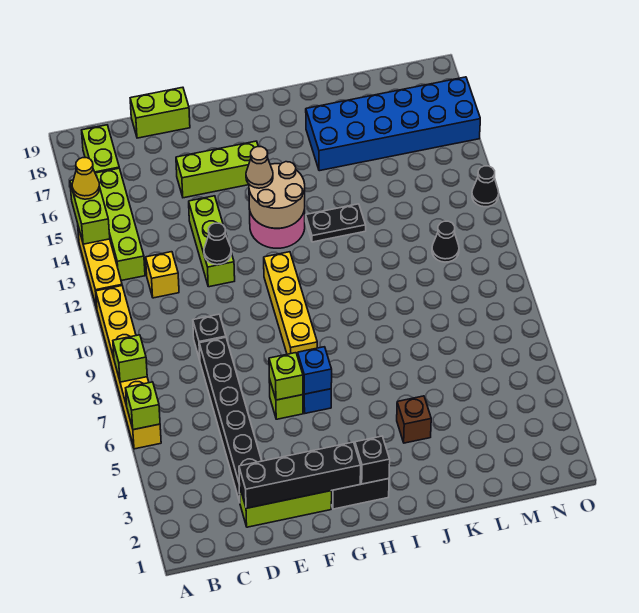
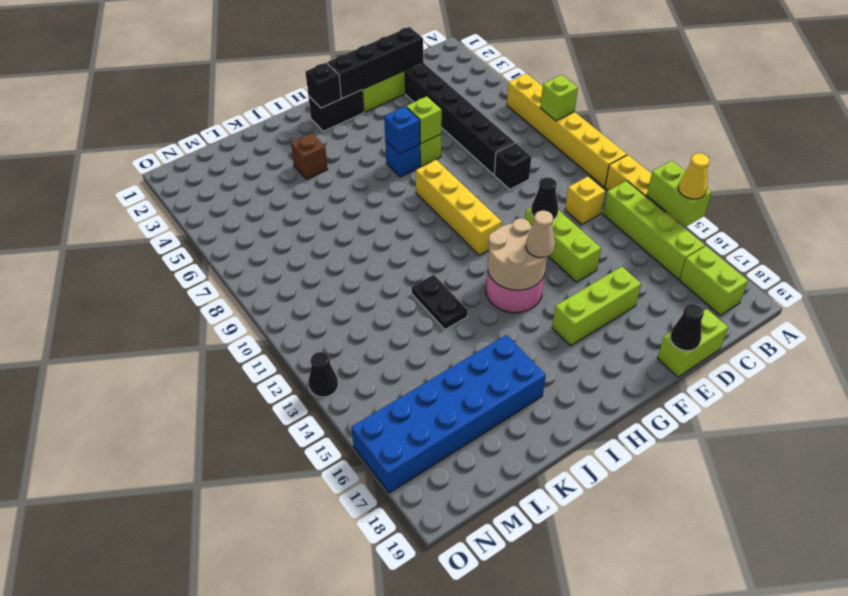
lime 1x1 brick [126,382,160,430] -> none
black 1x2 plate [306,204,366,242] -> black 1x2 plate turned to [412,275,468,330]
black 1x1 cone [432,221,459,262] -> black 1x1 cone moved to [670,304,704,351]

